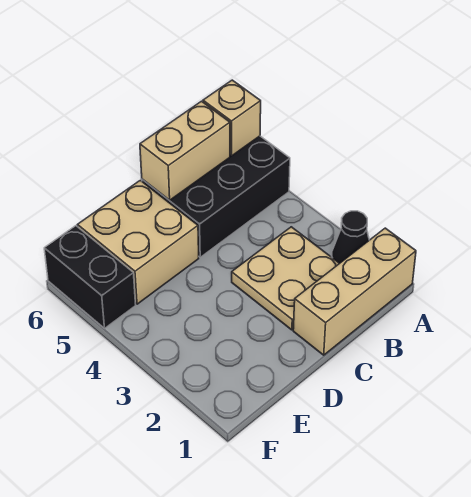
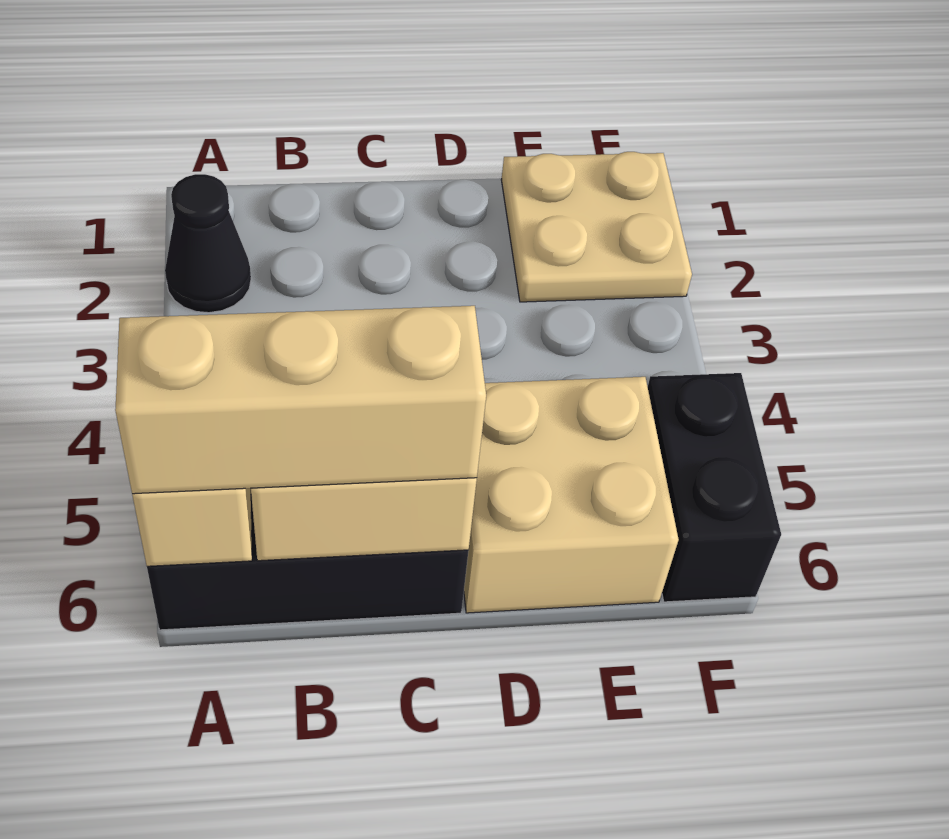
tan 1x3 brick [293,228,416,355] -> tan 1x3 brick moved to [115,306,486,494]
tan 2x2 plate [232,227,340,330] -> tan 2x2 plate moved to [501,152,692,302]

